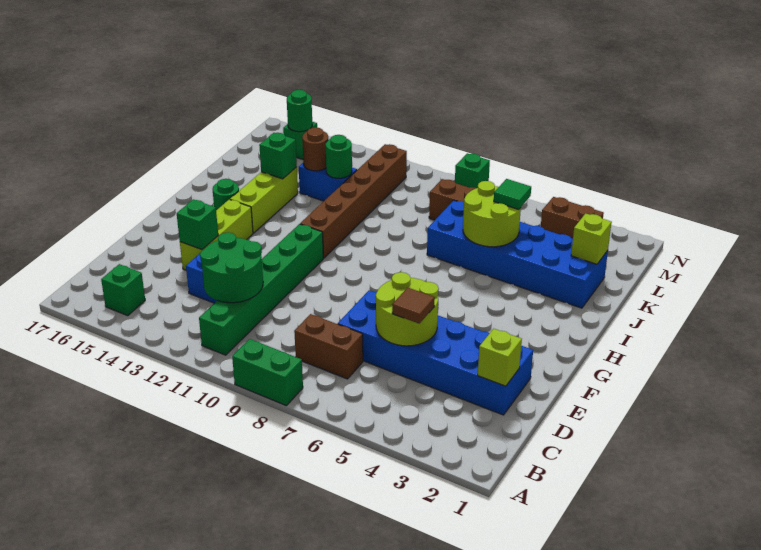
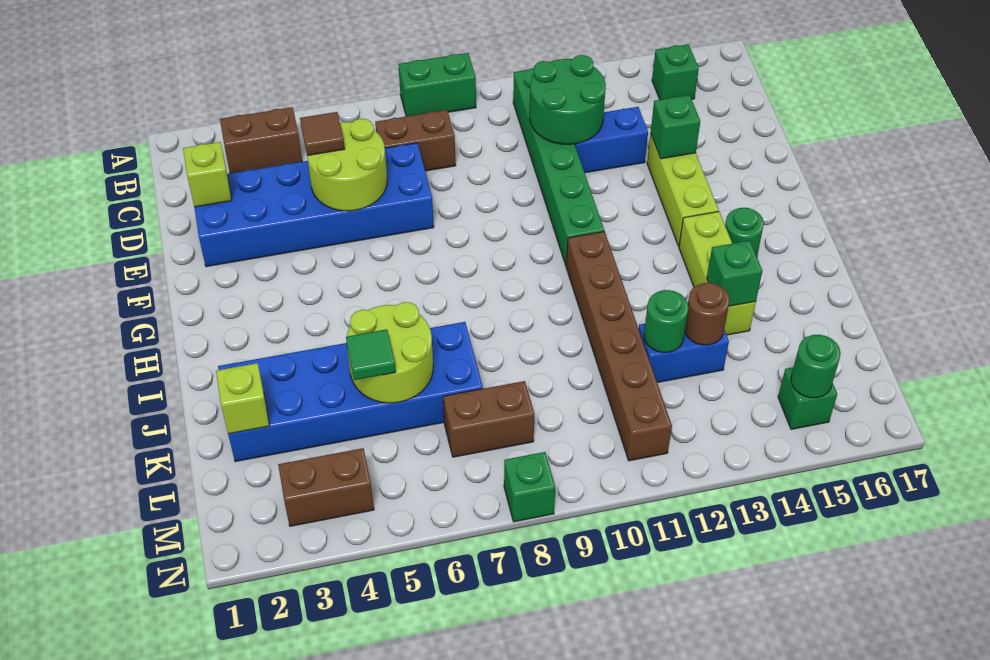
none -> brown 1x2 brick [220,107,302,173]

